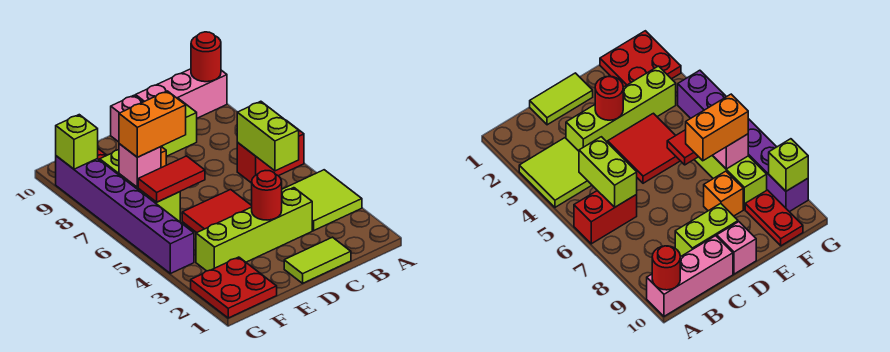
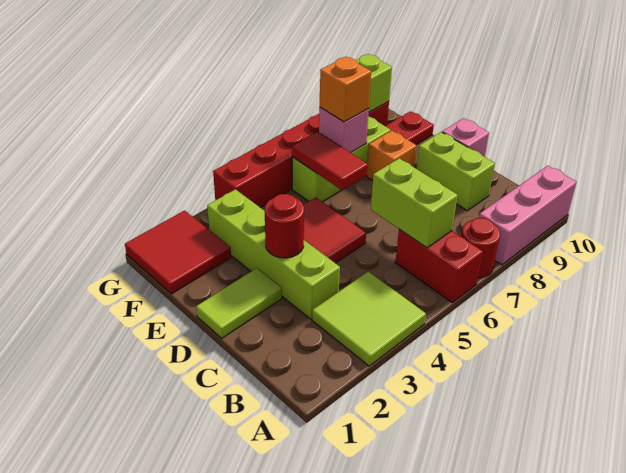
pink 1x3 brick [136,69,227,118] -> pink 1x3 brick turned to [479,166,577,265]
red 1x1 round brick [191,32,221,82] -> red 1x1 round brick moved to [461,218,500,278]
lime 1x2 brick [237,101,299,171] -> lime 1x2 brick turned to [371,158,458,248]
lime 1x2 tile [284,237,351,283] -> lime 1x2 tile turned to [196,268,282,338]
orange 1x2 brick [119,91,186,157] -> orange 1x1 brick [320,57,371,122]
red 2x2 plate [191,257,277,318] -> red 2x2 tile [125,211,231,294]
purple 1x6 brick [56,156,194,274] -> red 1x6 brick [213,102,389,207]

